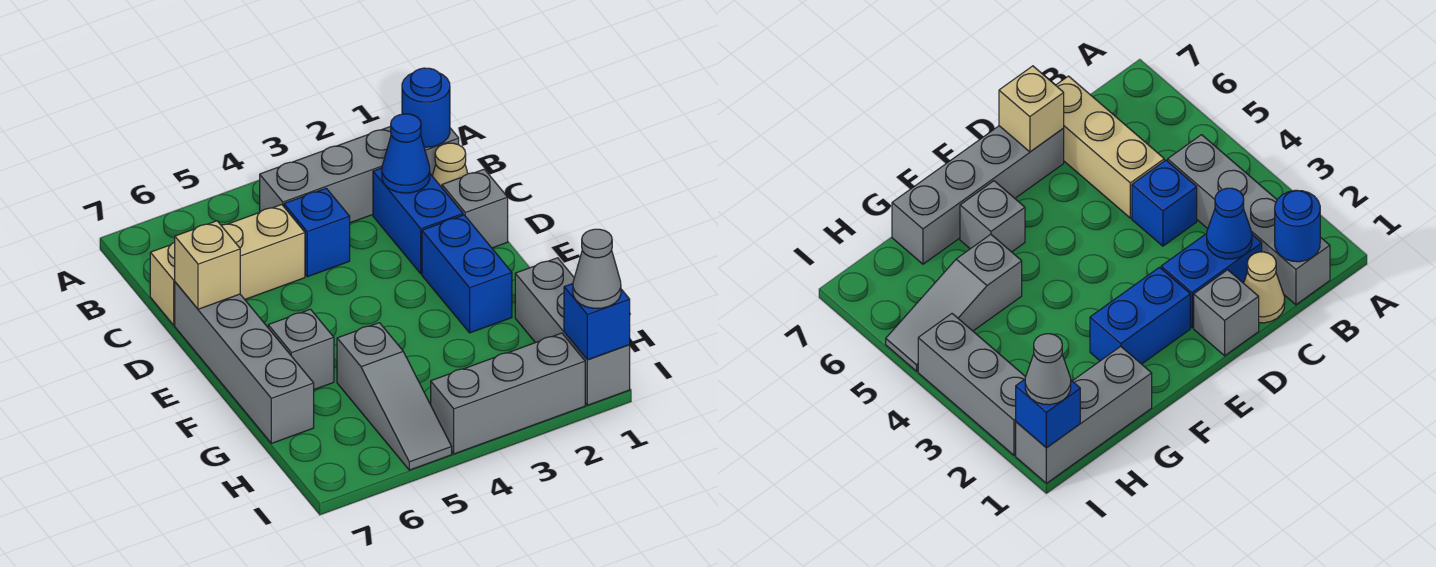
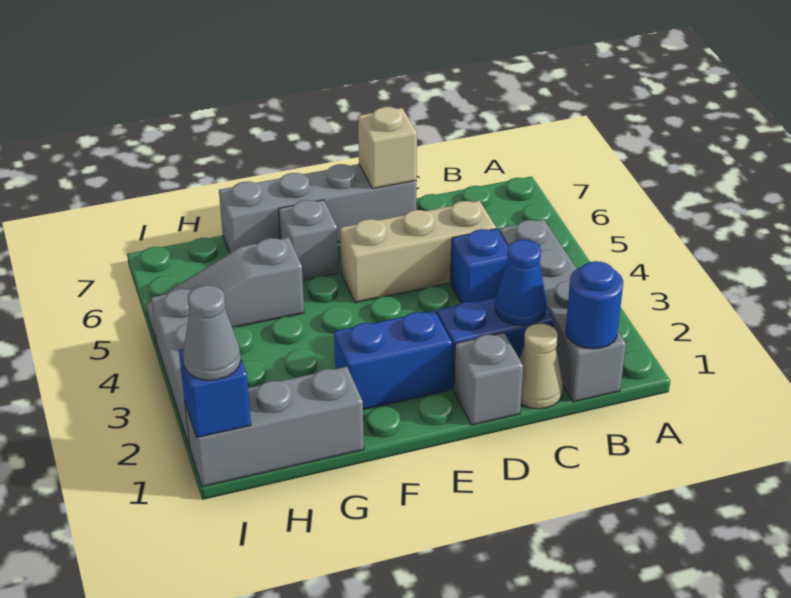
tan 1x3 brick [150,205,305,325] -> tan 1x3 brick turned to [340,201,496,303]

